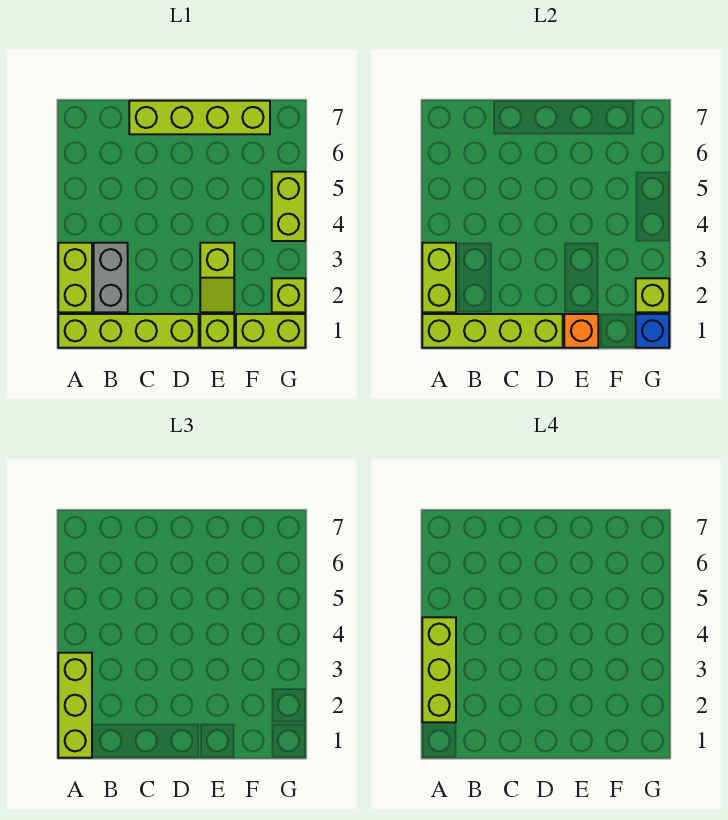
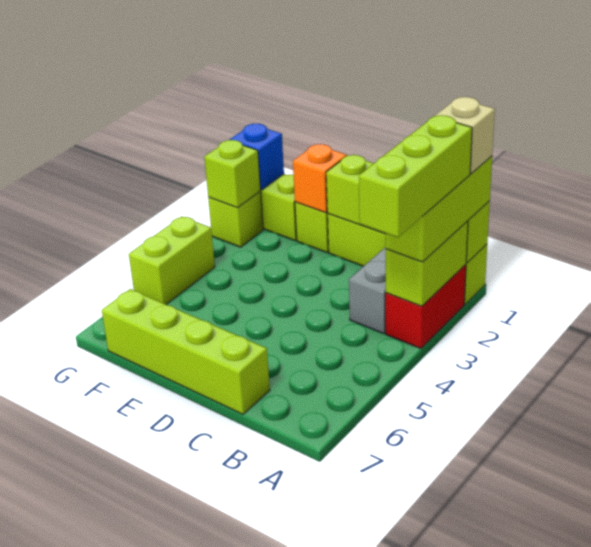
none -> tan 1x1 brick [435,97,495,174]
lime 1x2 brick [58,243,92,312] -> red 1x2 brick [386,265,466,349]
lime 1x2 slope [200,243,234,312] -> none

